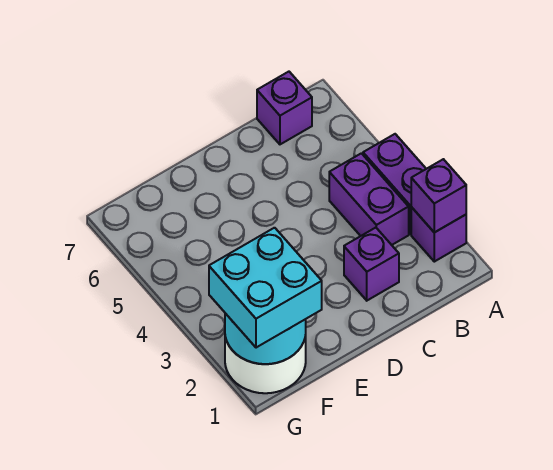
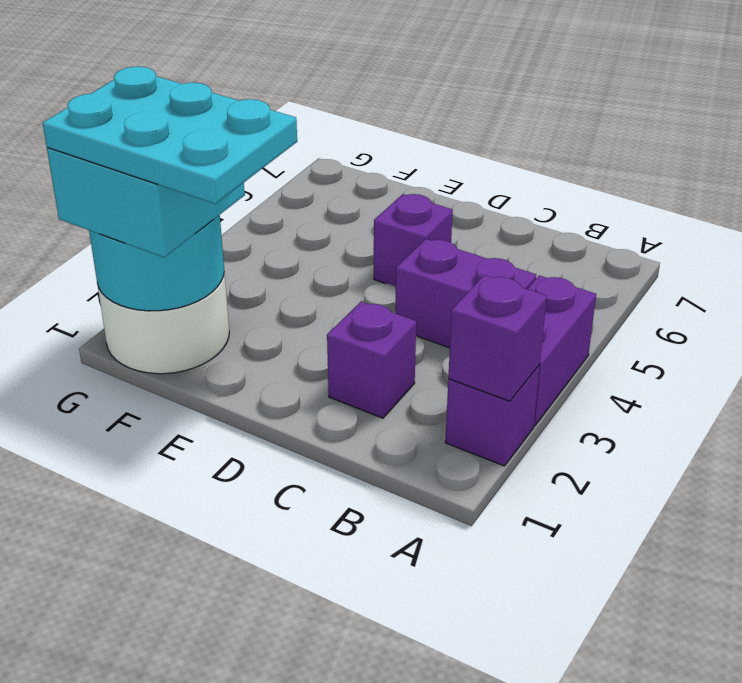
purple 1x2 brick [329,153,409,245] -> purple 1x2 brick turned to [395,239,536,348]
purple 1x1 brick [257,72,312,144] -> purple 1x1 brick moved to [374,194,453,287]
none -> cyan 2x3 plate [43,67,297,204]

